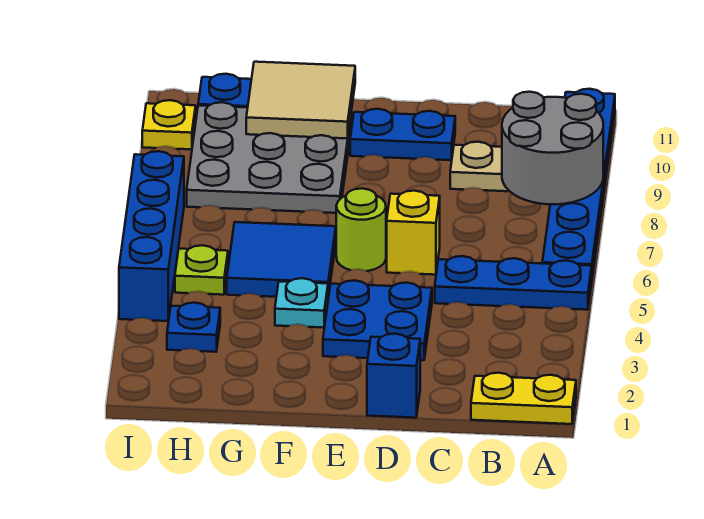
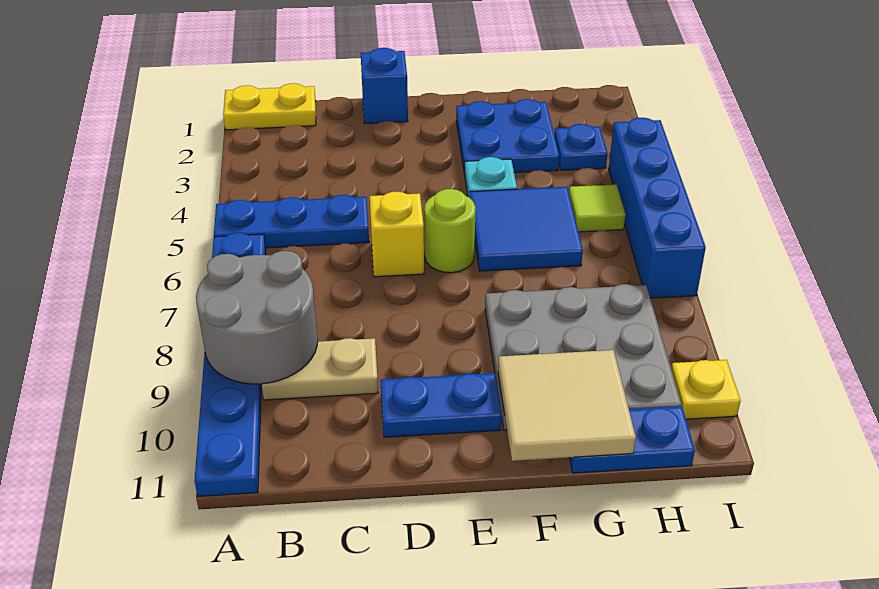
blue 2x2 plate [323,280,432,360] -> blue 2x2 plate moved to [456,99,559,174]
lime 1x1 plate [175,245,228,295] -> lime 1x1 tile [569,184,626,232]

